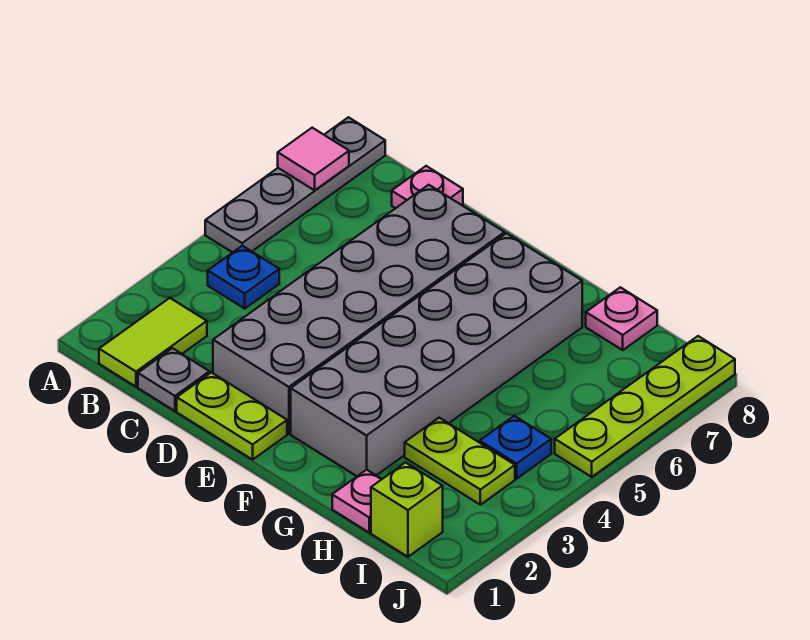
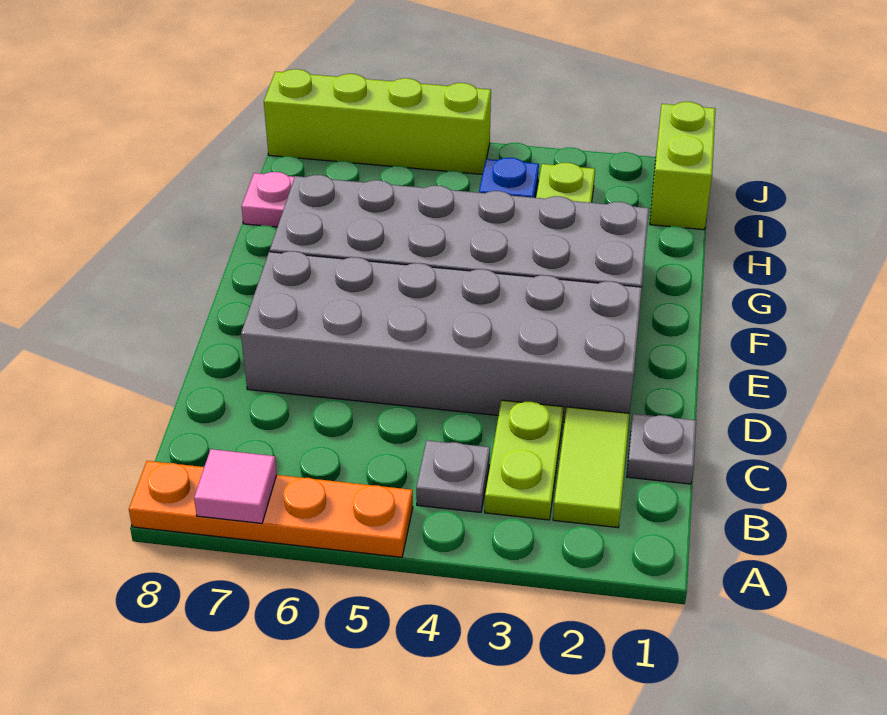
grey 1x4 plate [205,117,385,252] -> orange 1x4 plate [129,461,413,557]
lime 1x2 tile [99,298,207,387] -> lime 1x2 tile turned to [553,407,630,528]
blue 1x1 plate [208,246,279,309] -> grey 1x1 plate [416,441,490,512]
pink 1x1 plate [392,166,463,208] -> none
lime 1x2 plate [177,373,287,460] -> lime 1x2 plate moved to [485,400,563,520]
pink 1x1 plate [332,470,382,532] -> none
lime 1x1 brick [371,463,443,557] -> lime 1x2 brick [650,102,715,230]
lime 1x4 plate [555,336,735,477] -> lime 1x4 brick [264,69,491,174]

